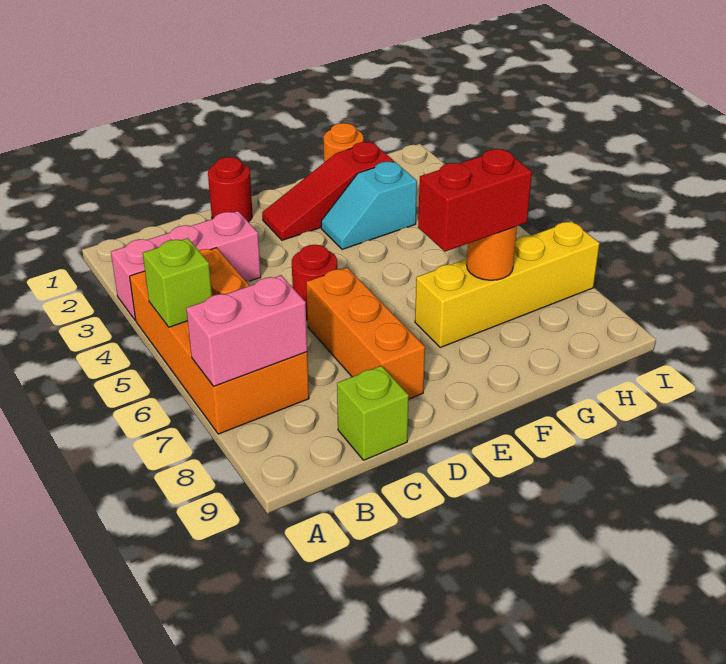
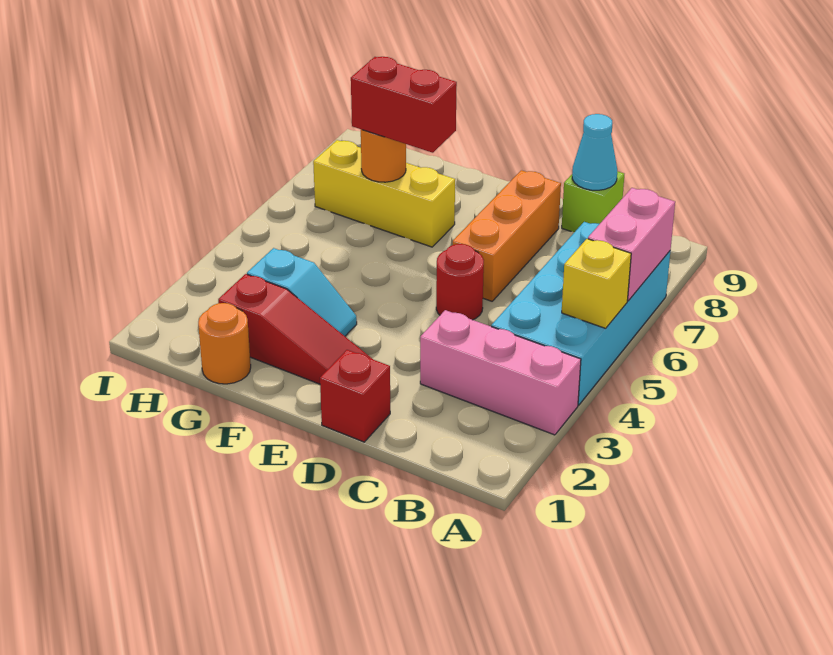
orange 2x4 brick [130,248,309,434] -> cyan 2x4 brick [491,222,670,405]
lime 1x1 brick [143,238,212,327] -> yellow 1x1 brick [562,239,631,328]
pink 1x2 brick [186,275,307,386] -> pink 1x2 brick turned to [588,188,675,301]
none -> cyan 1x1 cone [572,114,617,190]
red 1x1 round brick [208,157,252,222] -> red 1x1 brick [320,350,390,442]
yellow 1x4 brick [415,221,600,348] -> yellow 1x3 brick [313,140,455,247]

